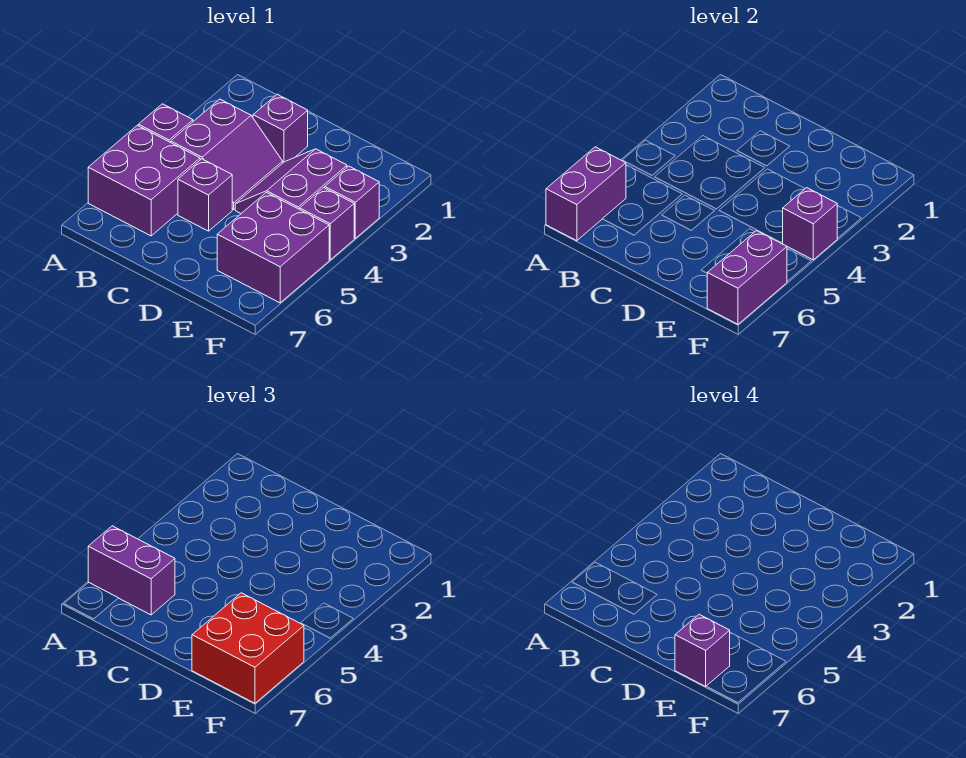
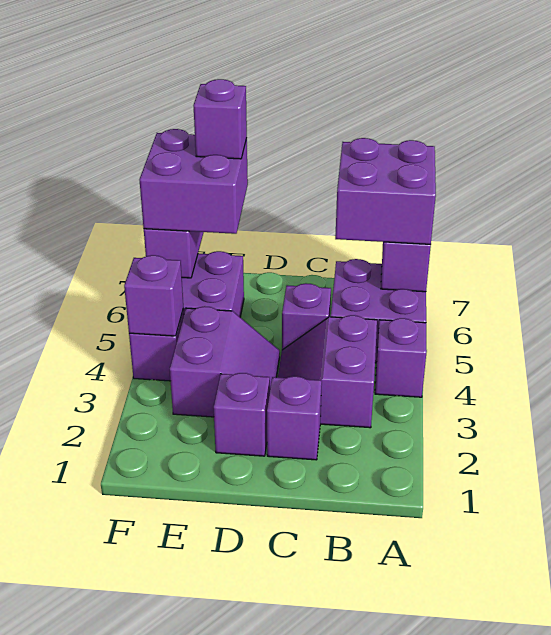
purple 1x2 brick [88,526,175,615] -> purple 2x2 brick [335,138,436,244]
red 2x2 brick [192,593,304,703] -> purple 2x2 brick [139,129,248,234]
purple 1x1 brick [325,166,379,238] -> purple 1x1 brick moved to [214,373,270,456]

